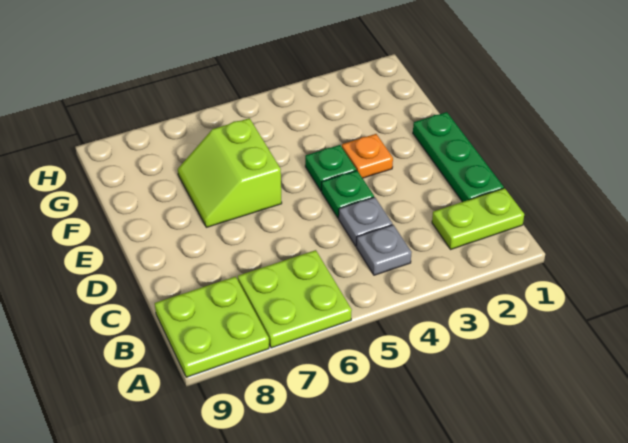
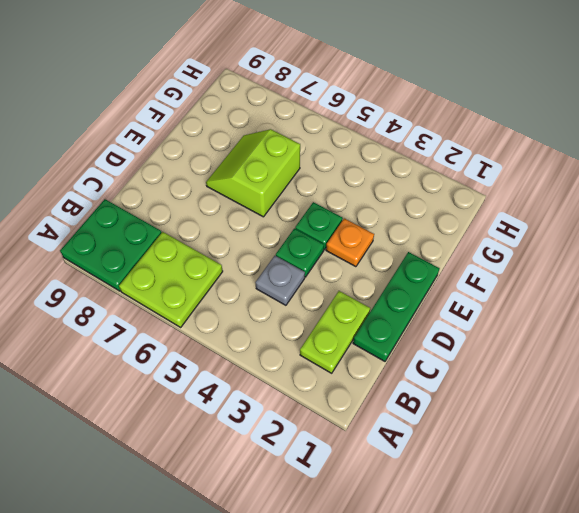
lime 2x2 plate [155,277,269,377] -> green 2x2 plate [60,199,162,291]
lime 1x2 plate [432,188,524,249] -> lime 1x2 plate turned to [300,291,370,373]
grey 1x1 plate [356,225,412,275] -> none

